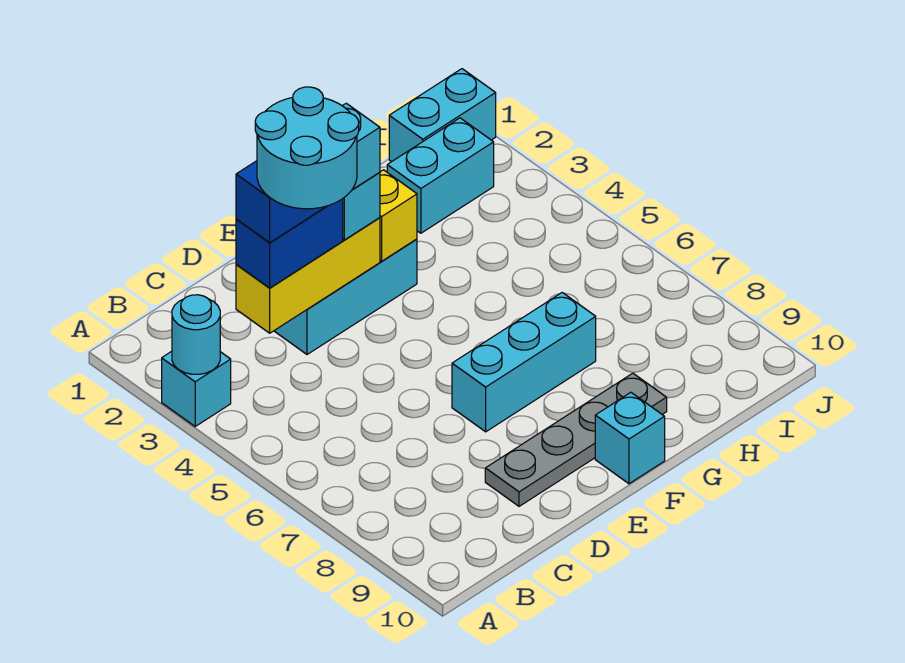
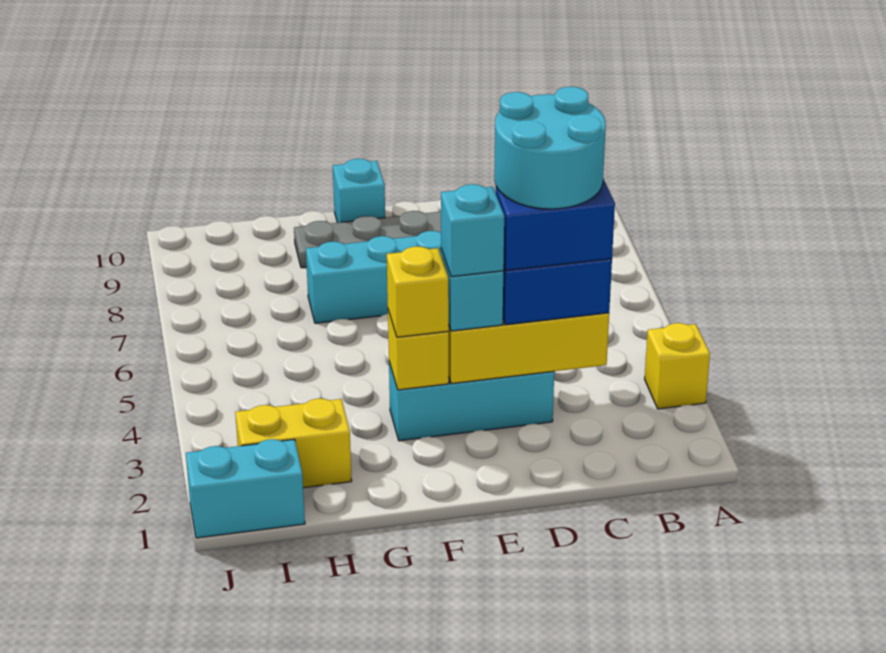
cyan 1x1 brick [162,351,231,426] -> yellow 1x1 brick [645,323,710,409]
cyan 1x1 round brick [172,295,220,374] -> none
none -> yellow 1x1 brick [387,246,449,337]
cyan 1x2 brick [387,118,494,233] -> yellow 1x2 brick [235,398,352,488]

